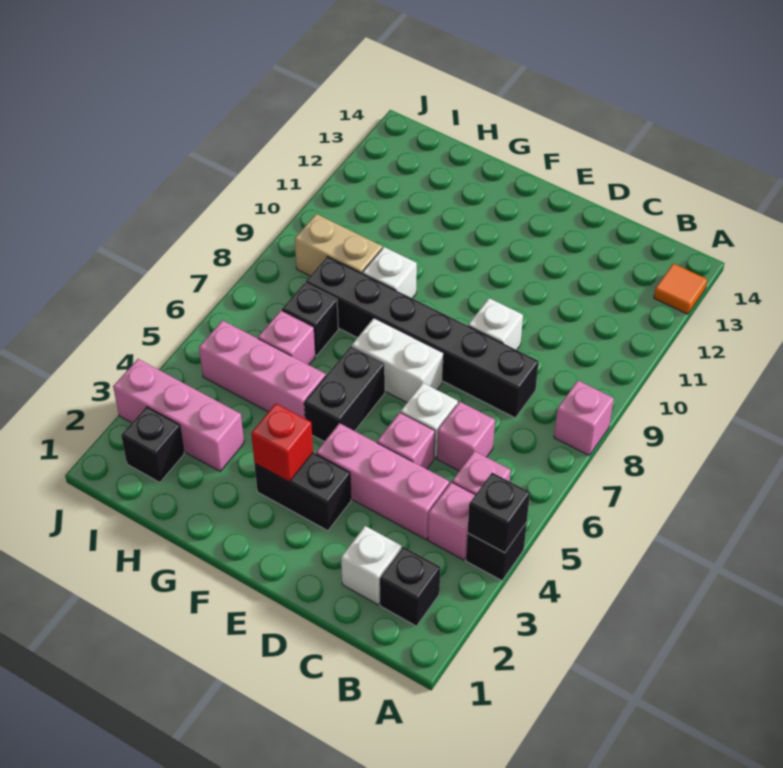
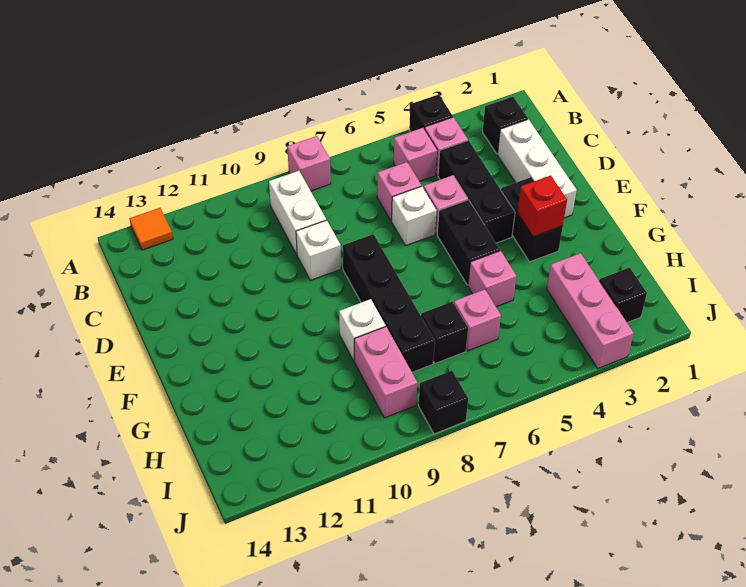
black 1x1 brick [467,473,530,553] -> black 1x1 brick moved to [419,371,468,434]
white 1x1 brick [341,526,402,605] -> white 1x3 brick [498,119,577,218]
pink 1x3 brick [316,423,449,539] -> black 1x3 brick [438,140,515,243]
black 1x6 brick [305,256,539,418] -> black 1x4 brick [343,234,435,372]
white 1x2 brick [352,318,444,402] -> white 1x2 brick moved to [269,171,326,254]
black 1x2 brick [304,346,385,442] -> black 1x2 brick turned to [437,200,500,285]
pink 1x3 brick [199,320,326,418] -> pink 1x1 brick [468,251,516,307]
tan 1x2 brick [295,214,382,276] -> pink 1x2 brick [354,327,417,418]

